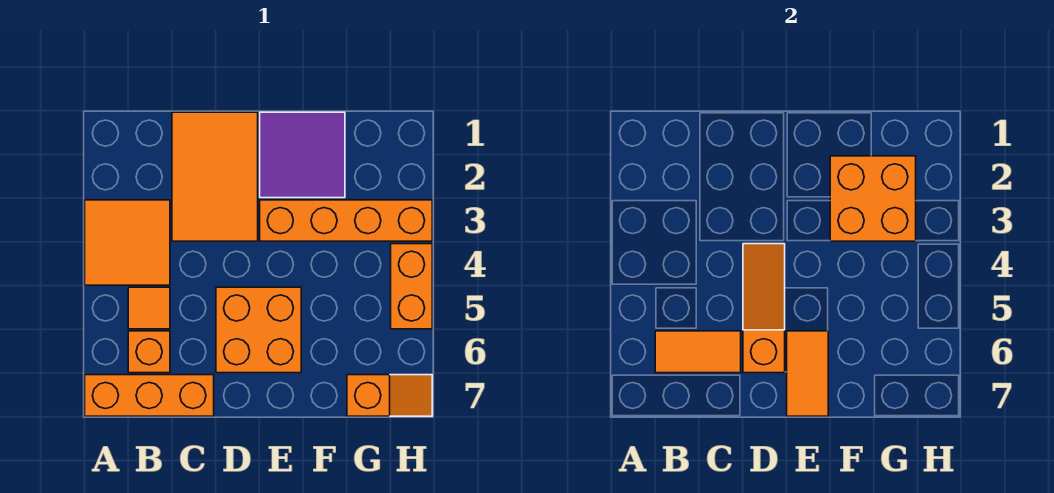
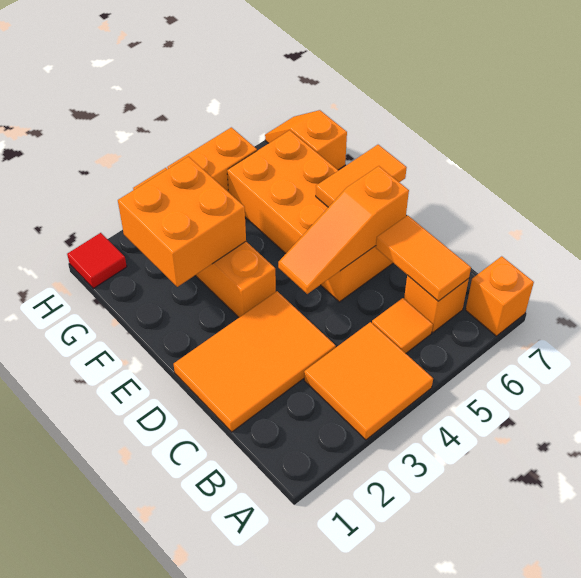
orange 1x3 brick [85,375,214,416] -> orange 1x1 brick [466,256,534,336]
orange 2x2 brick [216,287,301,373] -> orange 2x4 brick [227,130,393,302]
purple 2x2 tile [260,112,345,198] -> none
none -> red 1x1 tile [67,233,127,288]

